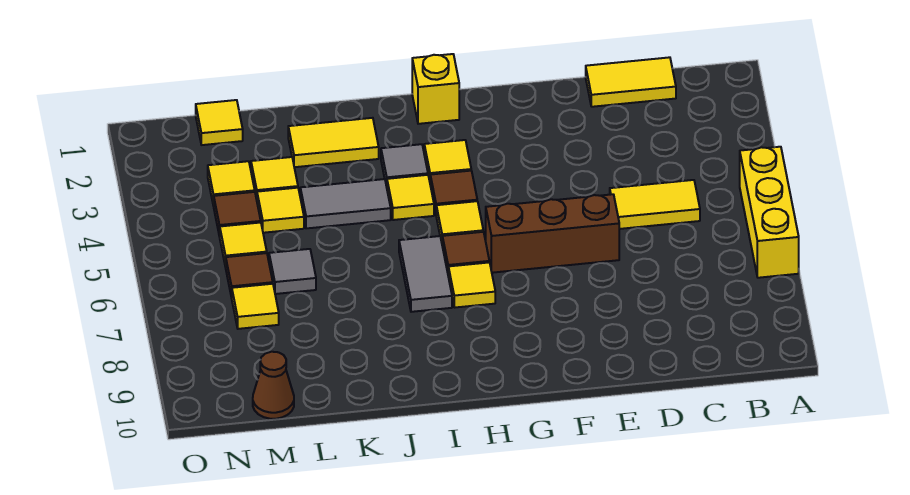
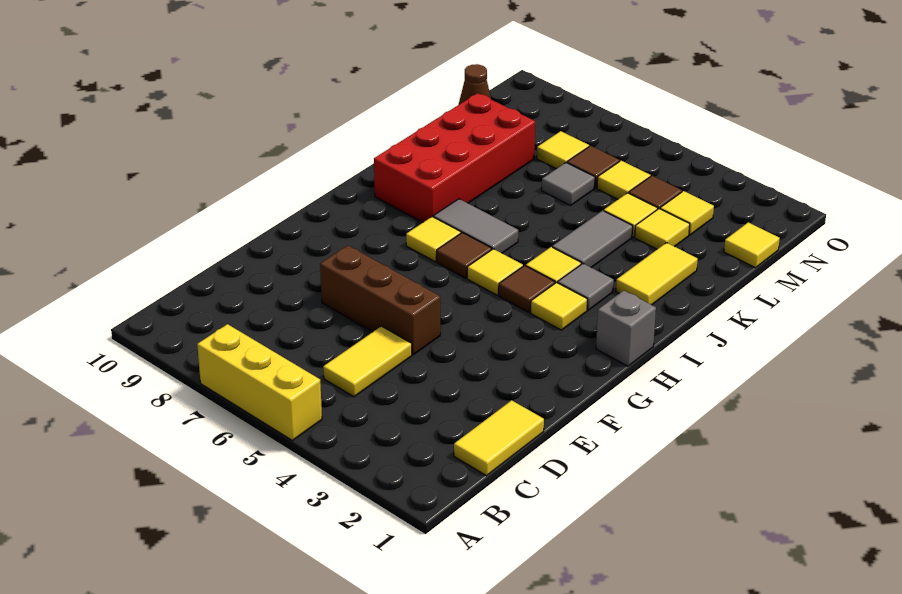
brown 1x3 brick [486,194,619,273] -> brown 1x3 brick turned to [320,245,440,355]
yellow 1x1 brick [412,54,459,124] -> grey 1x1 brick [596,290,656,366]
none -> red 2x4 brick [374,93,535,222]

